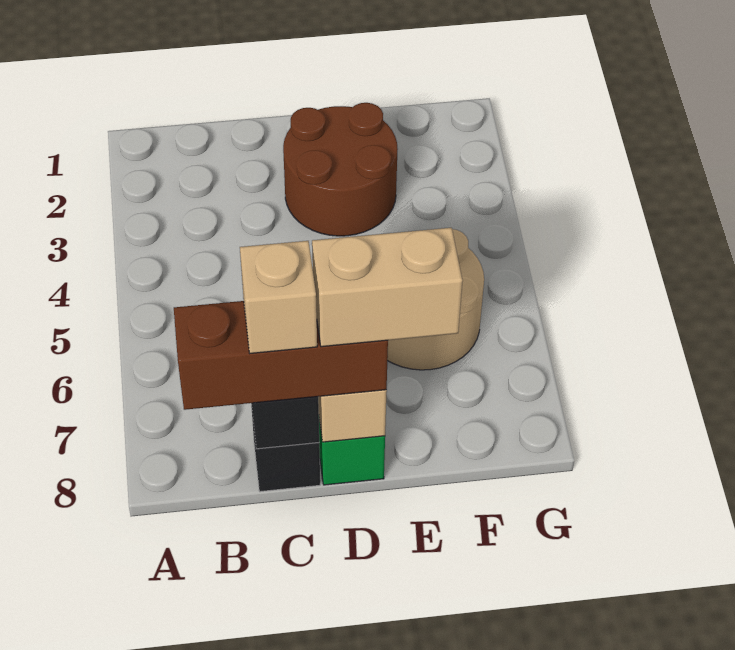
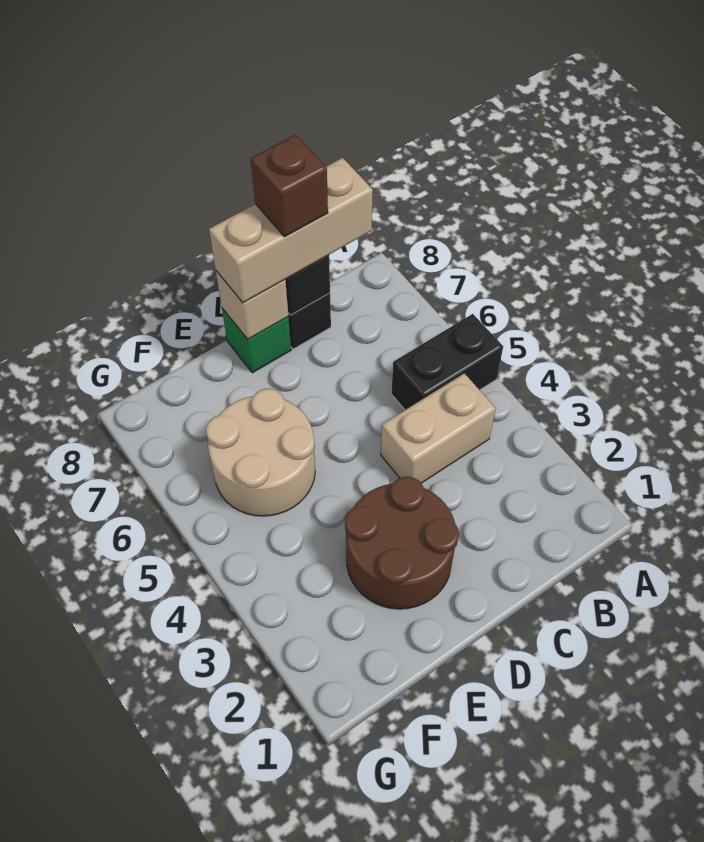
none -> black 1x2 brick [391,314,503,410]
brown 1x3 brick [174,301,388,410] -> tan 1x3 brick [209,158,373,303]
tan 1x1 brick [240,241,317,353] -> brown 1x1 brick [251,135,328,237]
tan 1x2 brick [312,228,462,347] -> tan 1x2 brick moved to [381,373,496,483]

